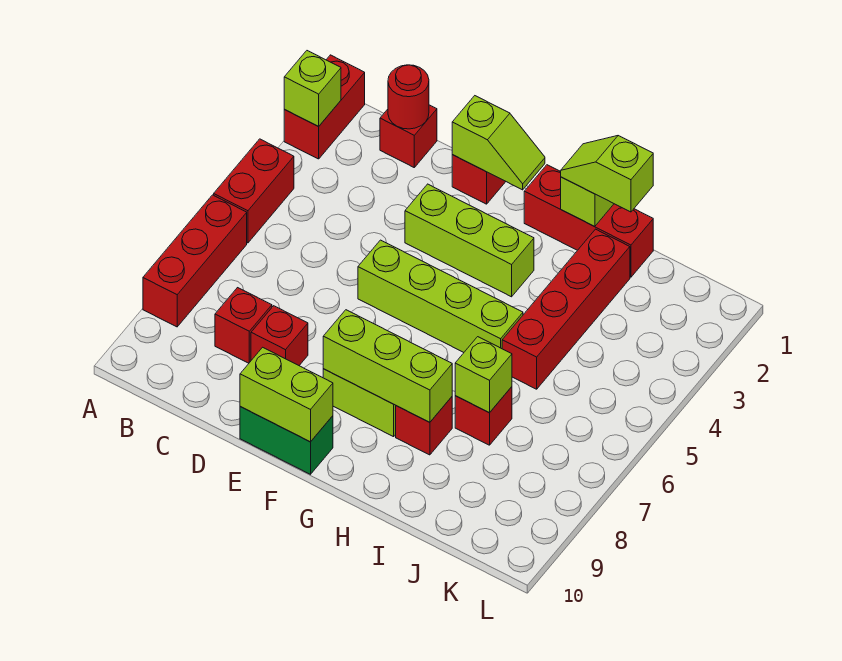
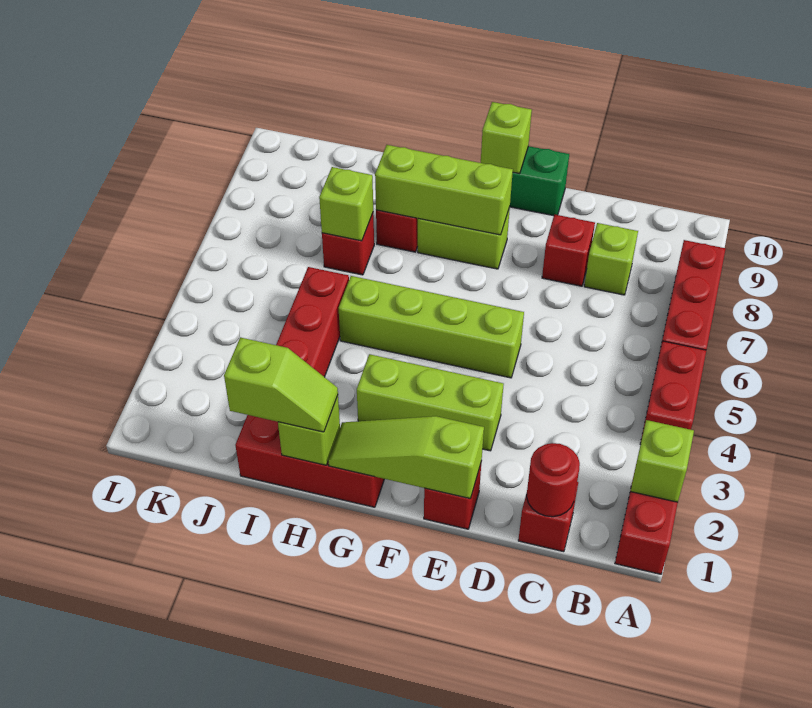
red 1x1 brick [215,288,272,363] -> lime 1x1 brick [584,223,638,295]
lime 1x2 slope [452,96,545,190] -> lime 1x3 slope [328,416,484,499]
lime 1x2 brick [240,347,333,442] -> lime 1x1 brick [481,102,532,174]

